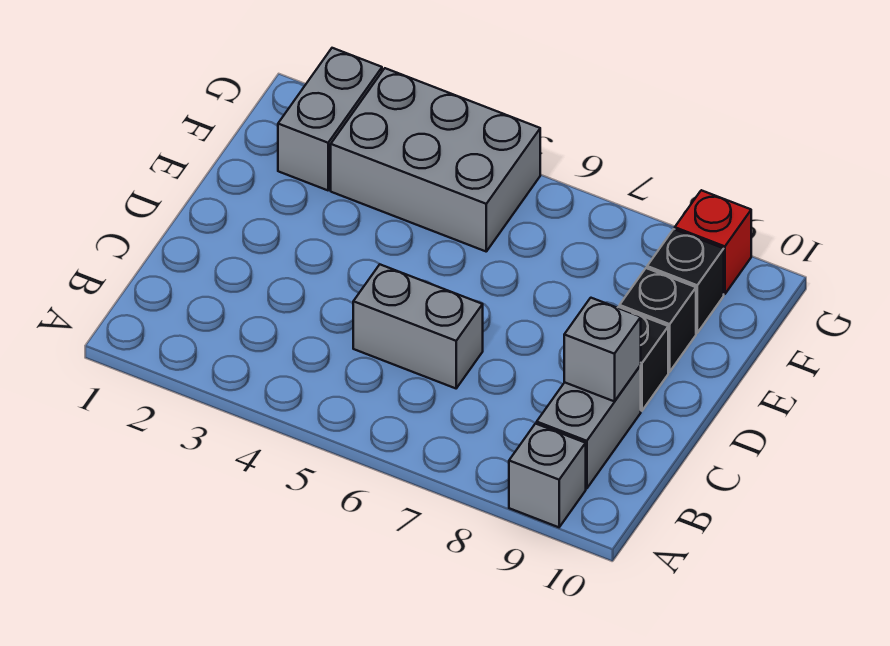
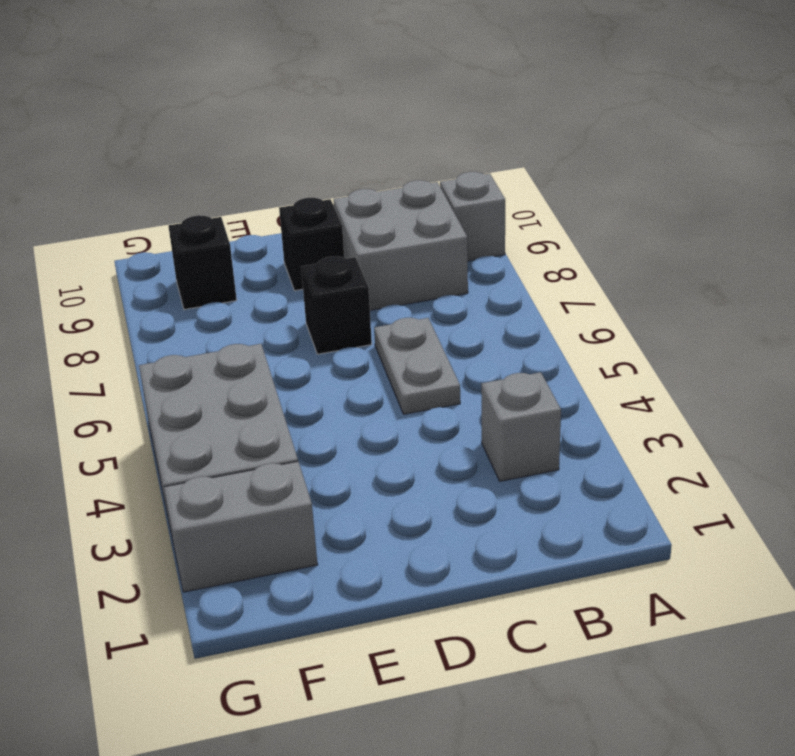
grey 1x2 brick [537,366,641,489] -> grey 2x2 brick [333,180,468,310]
grey 1x2 brick [353,264,483,388] -> grey 1x2 plate [374,318,460,414]
grey 1x1 brick [564,298,641,401] -> grey 1x1 brick moved to [481,372,561,481]
black 1x1 brick [620,268,696,372] -> black 1x1 brick moved to [301,256,372,354]
red 1x1 brick [675,190,751,294] -> none

